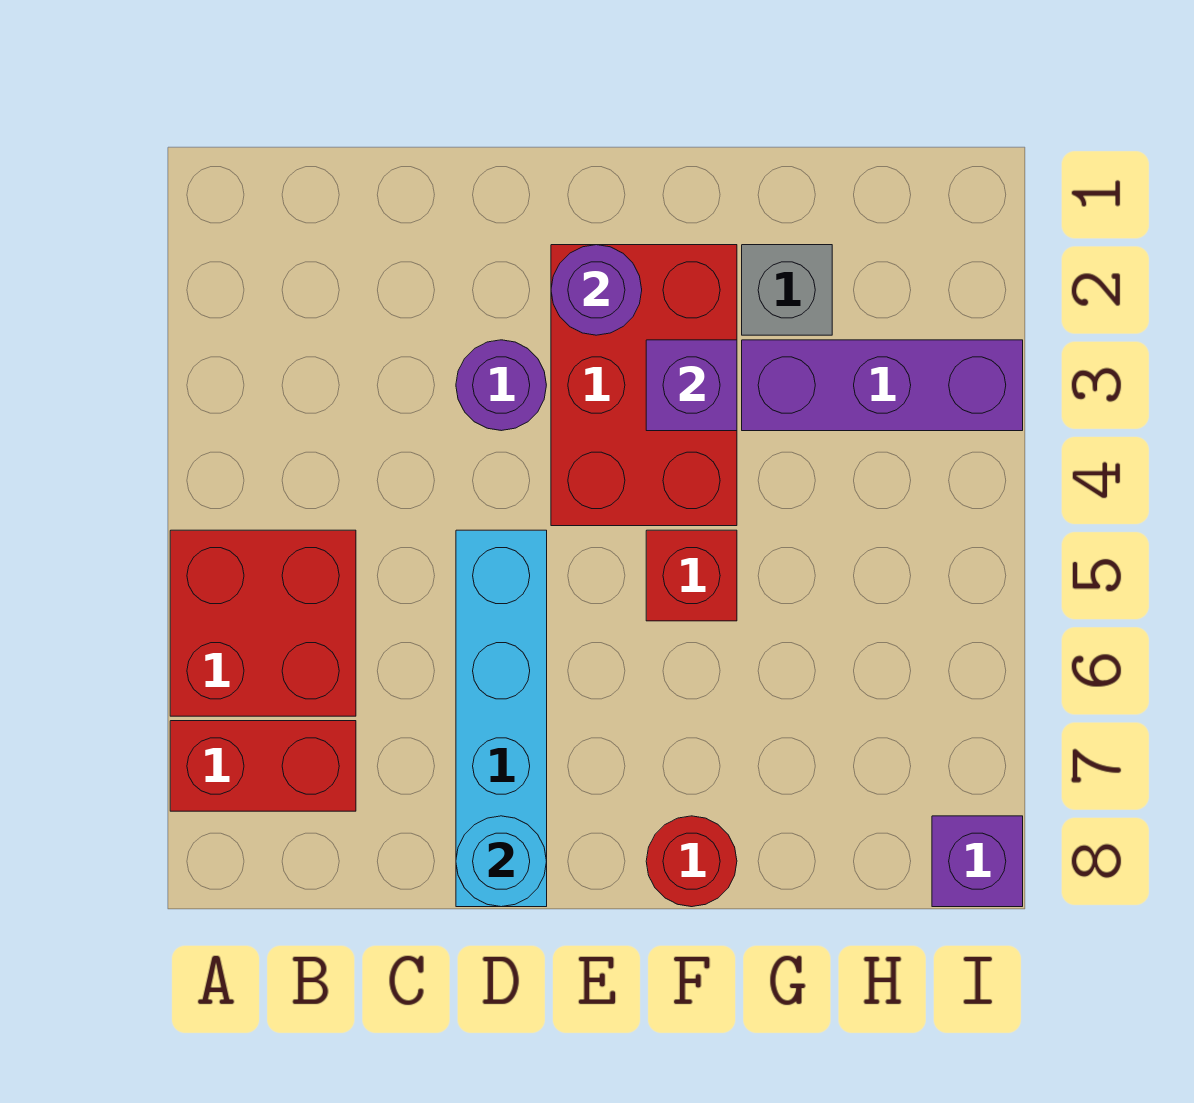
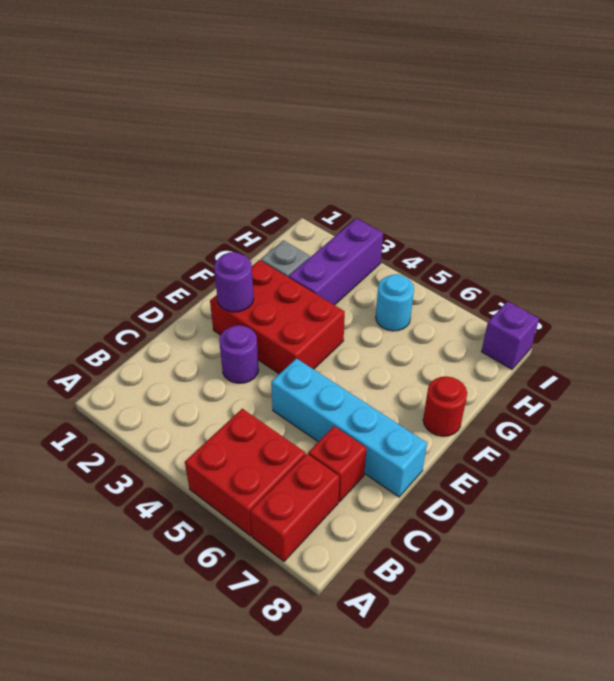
cyan 1x1 round brick [456,816,547,907] -> cyan 1x1 round brick moved to [376,274,414,331]
purple 1x1 brick [646,340,737,431] -> none
red 1x1 brick [646,530,737,621] -> red 1x1 brick moved to [308,426,366,502]

